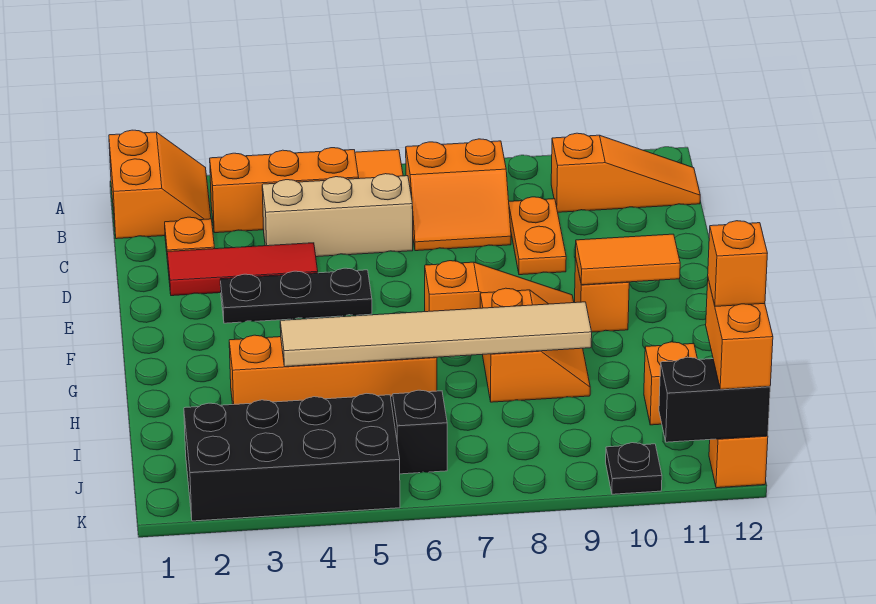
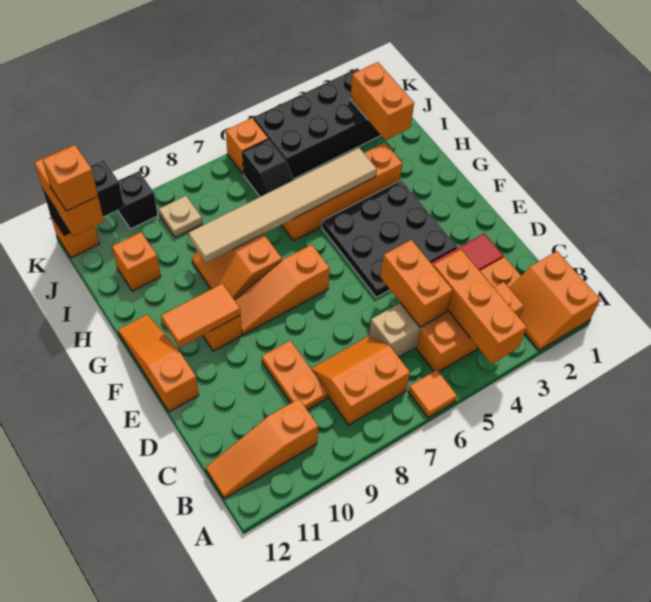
none -> orange 1x3 brick [434,250,527,364]
none -> orange 1x2 brick [380,240,453,327]
black 1x3 plate [220,268,372,323] -> black 3x3 plate [322,180,457,297]
none -> orange 1x3 slope [118,315,199,412]
none -> orange 1x2 brick [350,62,414,140]
none -> tan 1x1 plate [159,196,202,238]
none -> orange 1x1 brick [226,118,268,174]
black 1x1 plate [606,443,662,494] -> black 1x1 brick [118,171,158,229]

